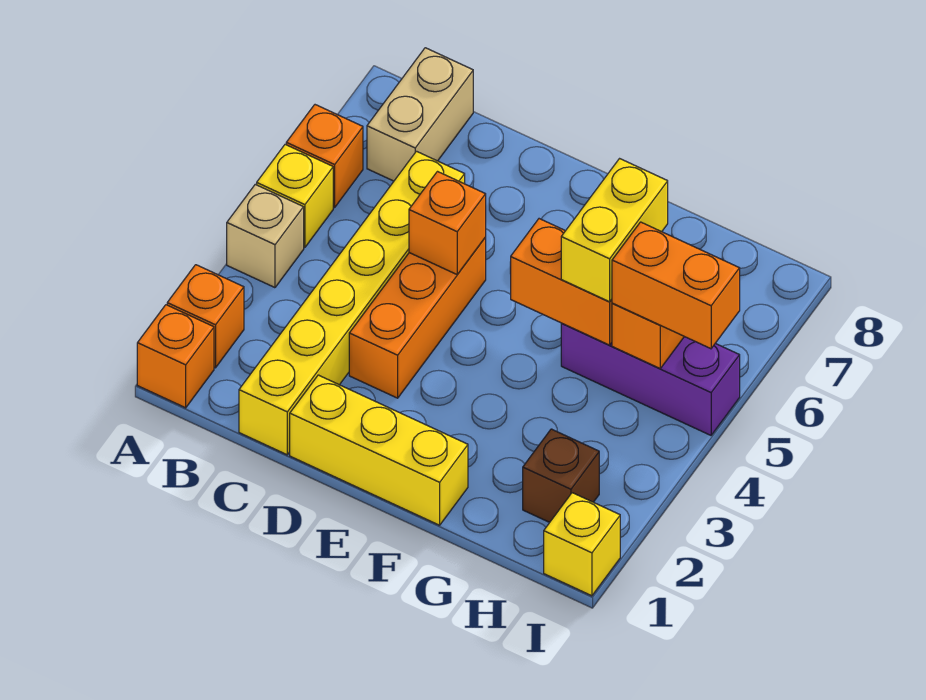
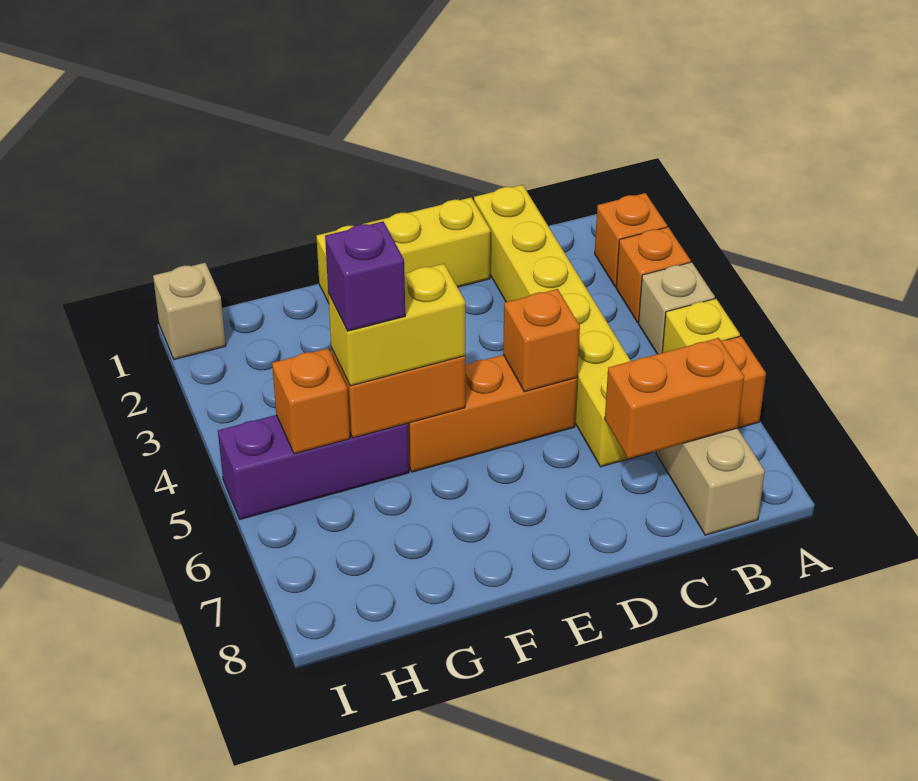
orange 1x1 brick [137,305,214,408] -> orange 1x1 brick moved to [616,227,691,322]
orange 1x3 brick [349,237,486,398] -> orange 1x3 brick turned to [408,355,577,472]
yellow 1x2 brick [561,159,668,302] -> yellow 1x2 brick turned to [328,264,465,386]
none -> purple 1x1 brick [325,221,405,331]
brown 1x1 brick [523,429,599,522] -> none
orange 1x2 brick [612,222,740,349] -> orange 1x2 brick moved to [605,338,744,459]
yellow 1x1 brick [544,493,620,596] -> tan 1x1 brick [153,263,226,360]

